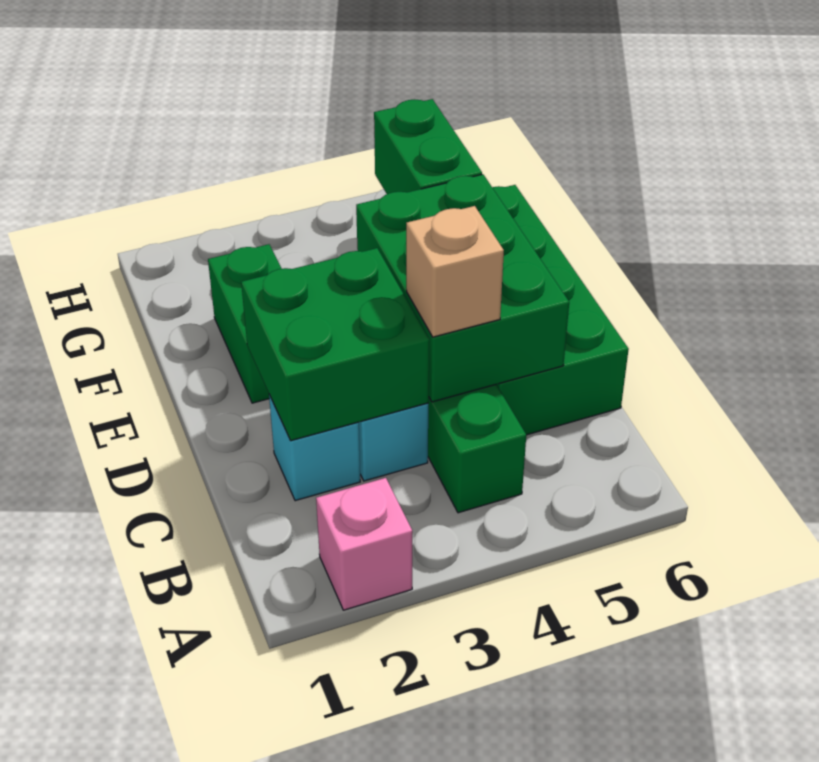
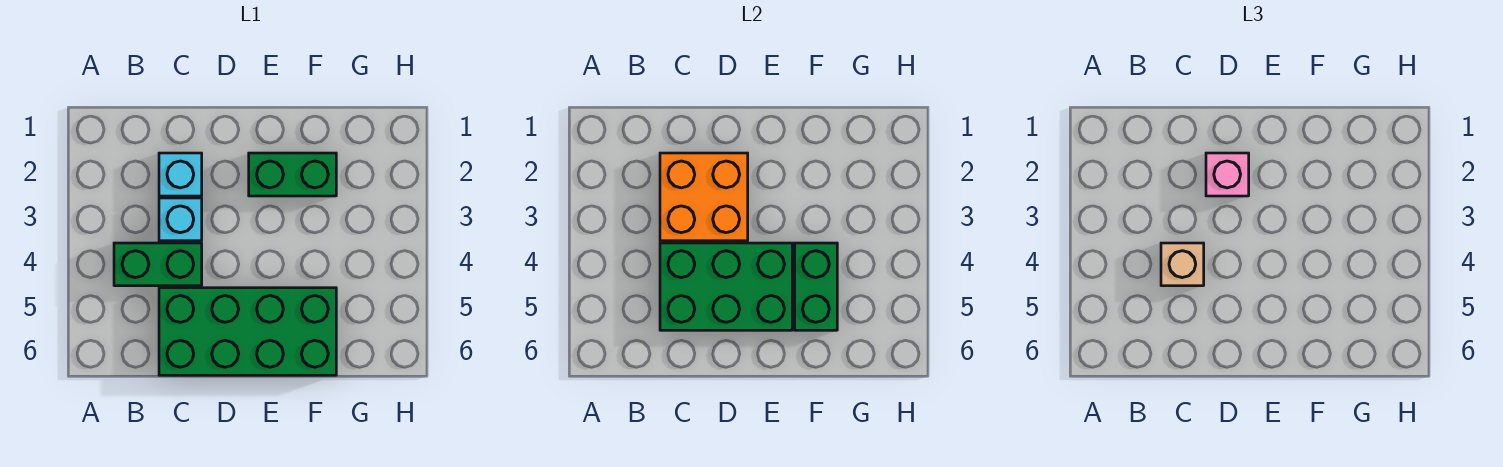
pink 1x1 brick [316,478,412,610] -> pink 1x1 brick moved to [1206,153,1249,196]
green 2x2 brick [241,248,429,441] -> orange 2x2 brick [660,153,748,241]
green 1x2 brick [374,99,482,194] -> green 1x2 brick turned to [795,243,837,330]

